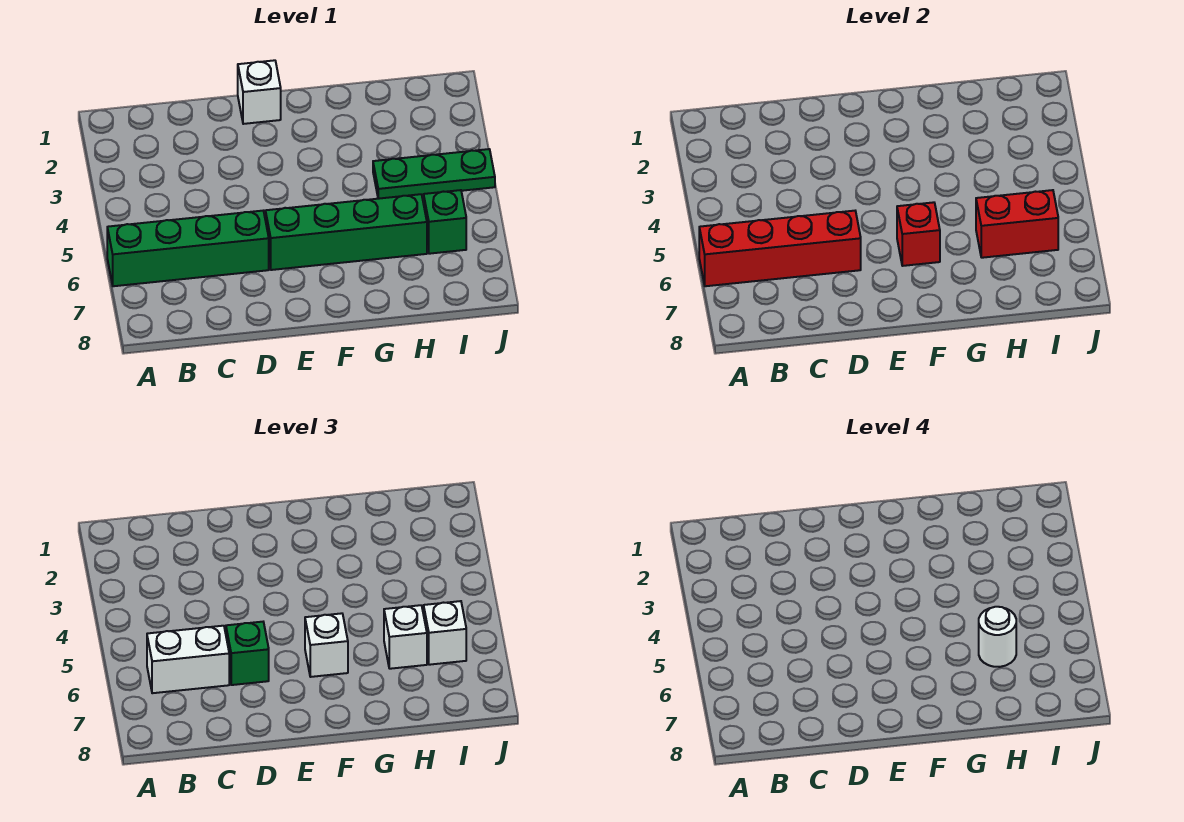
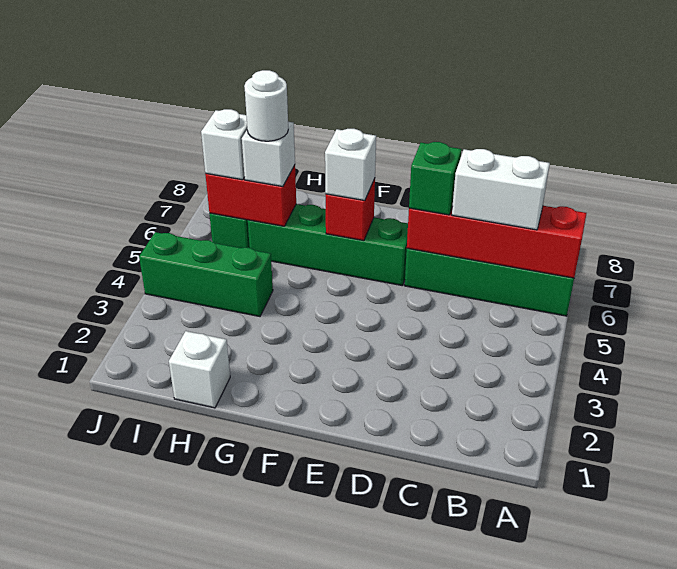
white 1x1 brick [238,60,281,124] -> white 1x1 brick moved to [169,331,230,408]
green 1x3 plate [373,149,495,199] -> green 1x3 brick [139,232,273,317]

